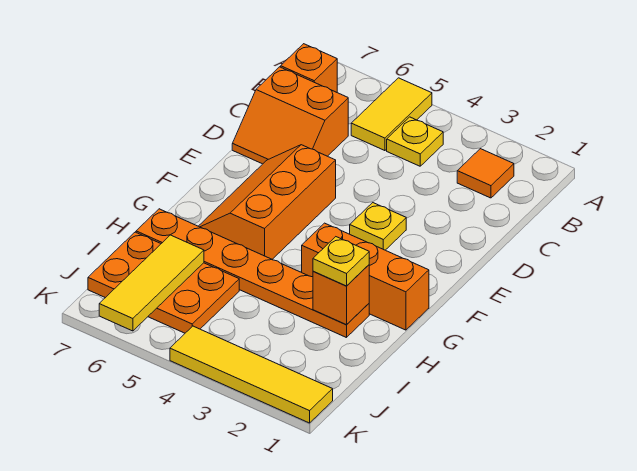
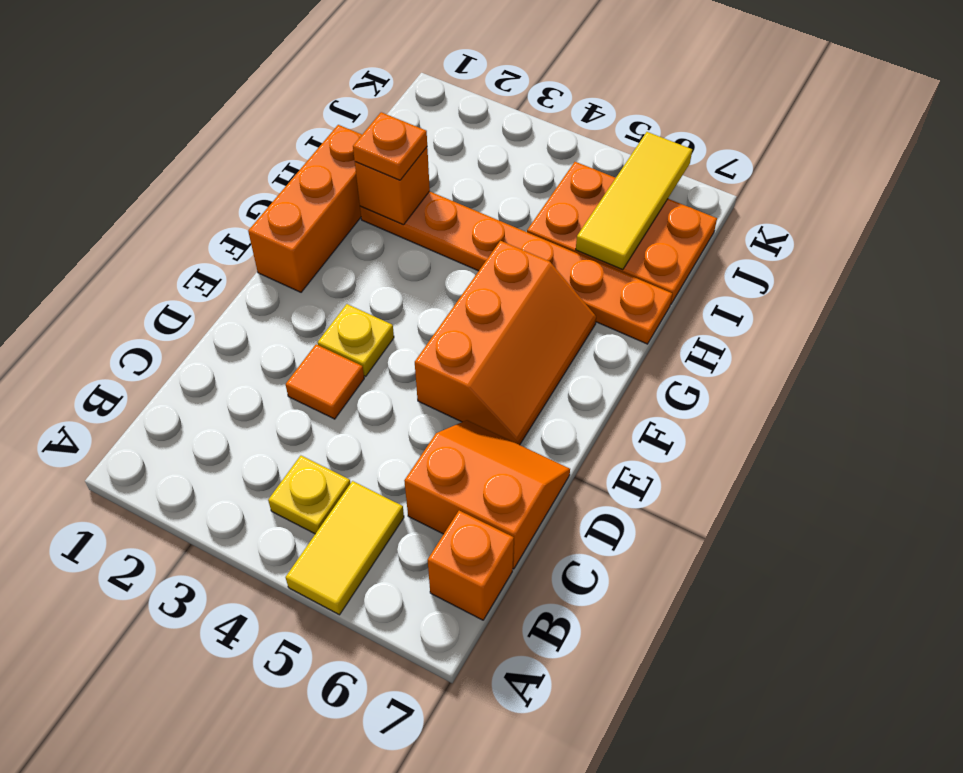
orange 1x1 tile [457,149,514,198] -> orange 1x1 tile moved to [286,344,364,419]
orange 1x3 brick [302,223,429,330] -> orange 1x3 brick turned to [248,125,362,292]
yellow 1x1 plate [313,237,369,286] -> orange 1x1 plate [353,112,427,180]
yellow 1x4 tile [170,326,333,423] -> none

